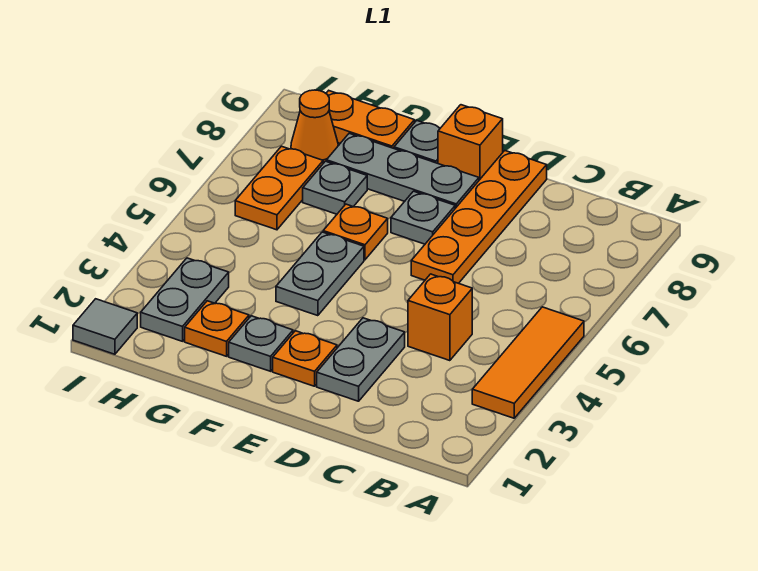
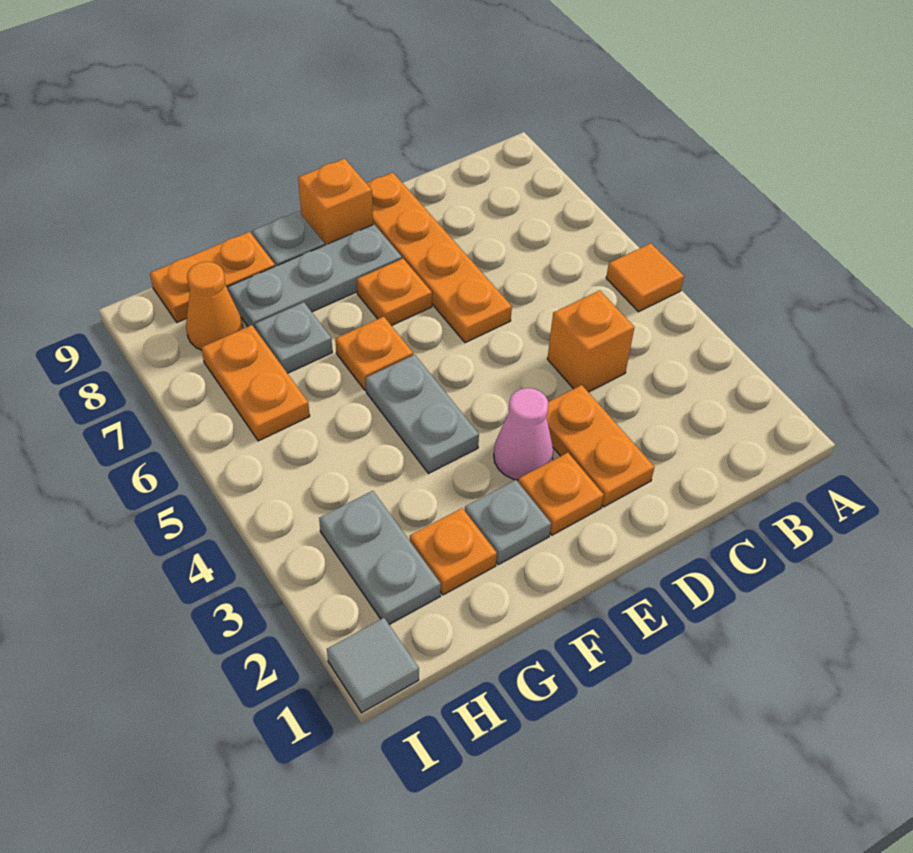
orange 1x3 tile [472,307,584,418] -> orange 1x1 tile [606,243,684,312]
grey 1x2 plate [317,318,405,401] -> orange 1x2 plate [547,385,655,507]
none -> pink 1x1 cone [494,388,553,480]
grey 1x1 plate [391,191,455,244] -> orange 1x1 plate [357,259,432,326]

